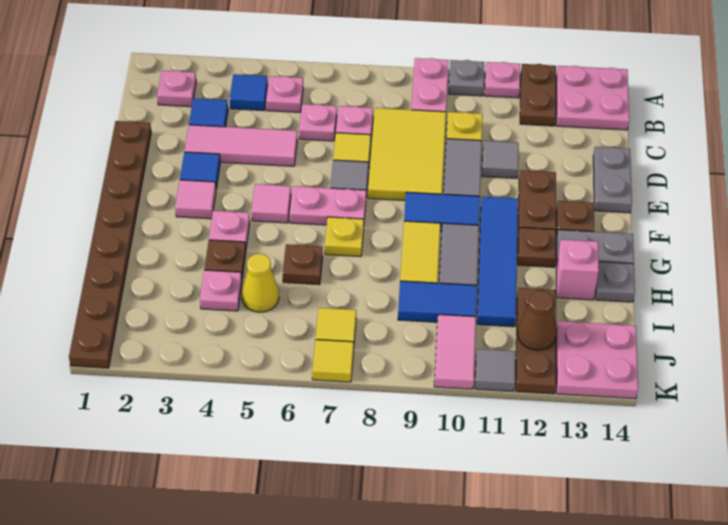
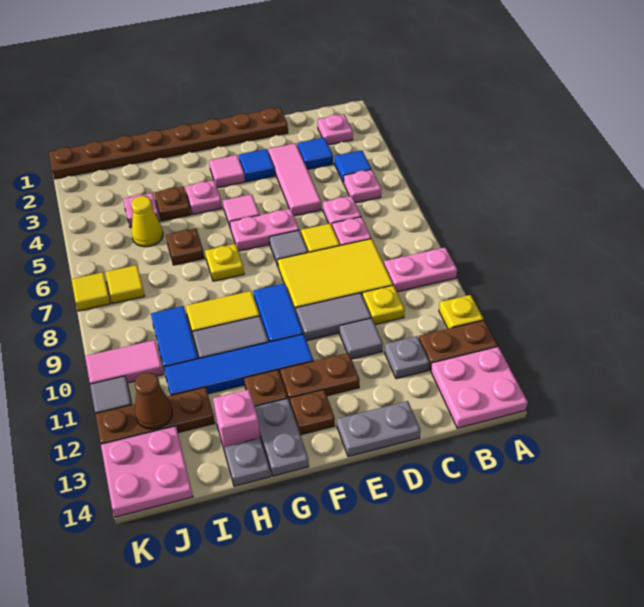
grey 1x1 plate [449,60,484,96] -> grey 1x1 plate moved to [385,336,430,379]
pink 1x1 plate [484,62,520,98] -> yellow 1x1 plate [439,295,484,329]
pink 1x2 plate [289,186,366,225] -> pink 1x2 plate turned to [230,209,299,251]

